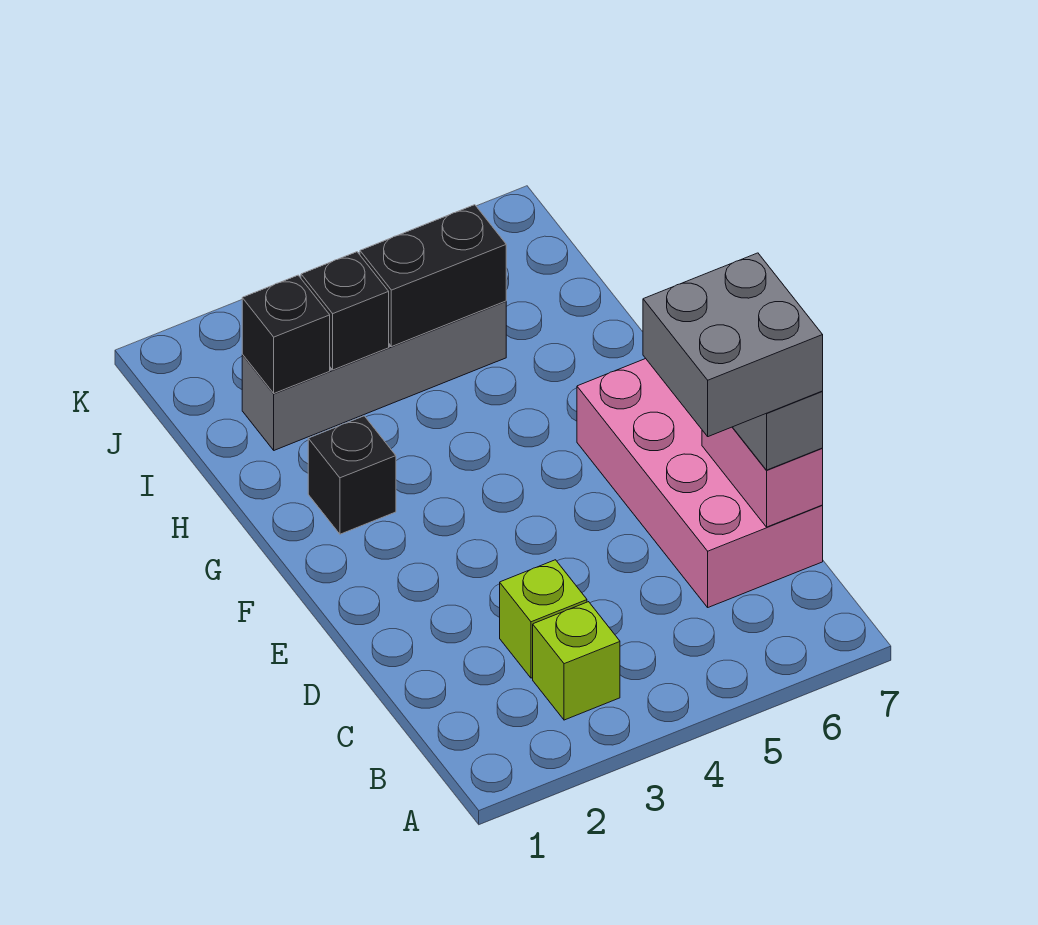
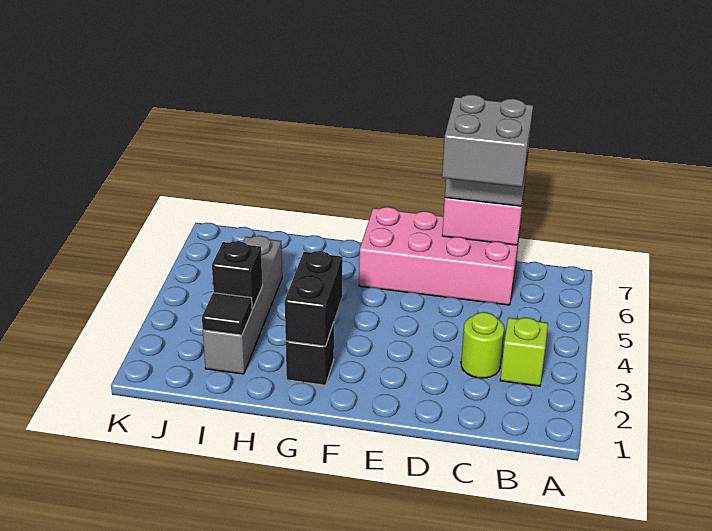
lime 1x1 brick [500,560,587,678] -> lime 1x1 round brick [461,312,504,378]
black 1x1 brick [242,275,330,393] -> black 1x1 tile [202,293,252,335]
black 1x2 brick [360,205,506,347] -> black 1x2 brick moved to [285,251,343,346]

